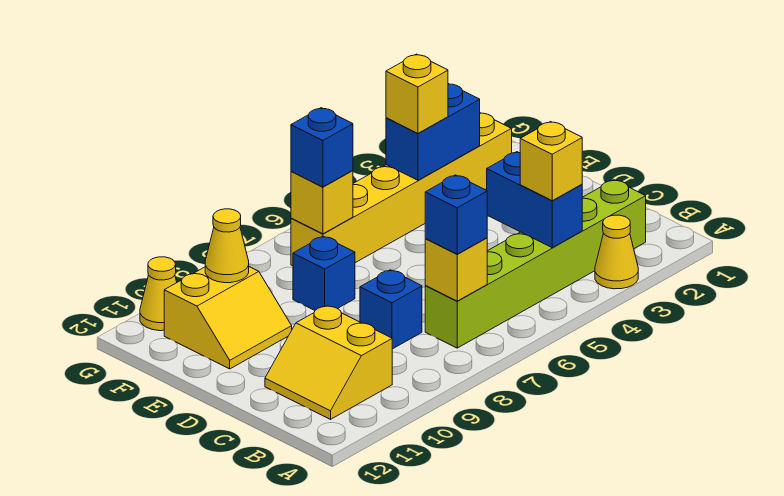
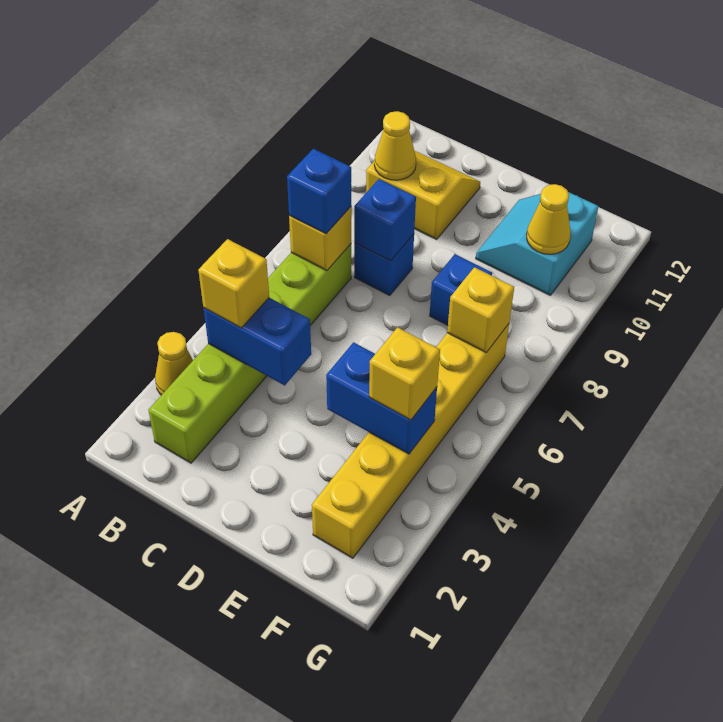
yellow 2x2 slope [164,267,292,369] -> cyan 2x2 slope [476,192,598,295]
blue 1x2 brick [386,84,480,180] -> blue 1x2 brick turned to [326,342,437,454]
blue 1x1 brick [291,108,353,187] -> blue 1x1 brick moved to [354,179,416,261]
yellow 1x1 cone [140,257,177,331] -> yellow 1x1 cone moved to [374,111,416,180]

